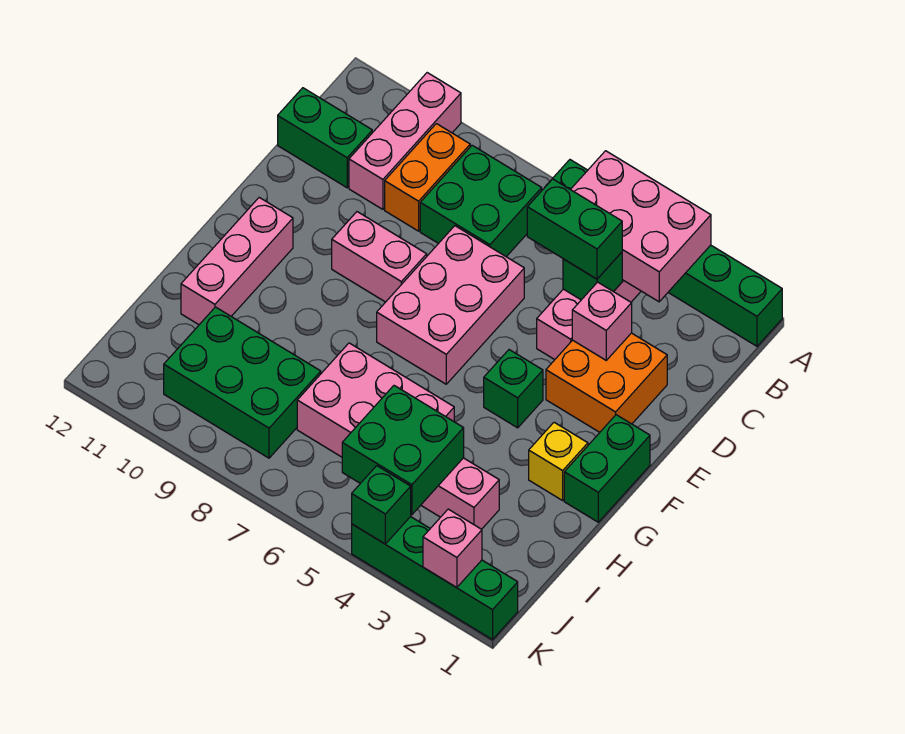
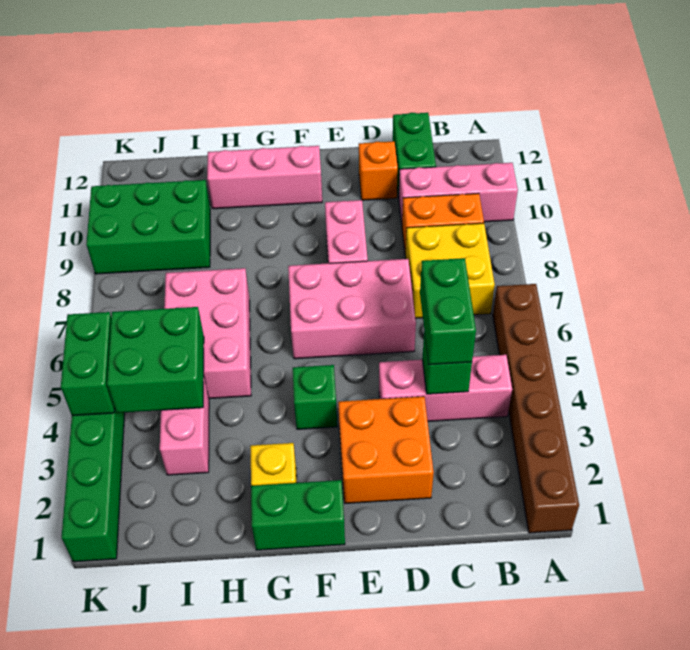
green 1x6 brick [545,160,782,346] -> brown 1x6 brick [493,284,579,533]
pink 2x3 brick [570,151,711,302] -> none
green 2x2 brick [420,145,542,257] -> yellow 2x2 brick [406,223,495,318]
pink 1x1 brick [572,282,632,360] -> none
none -> orange 1x1 brick [359,141,398,200]
green 2x3 brick [164,307,321,458] -> green 2x3 brick turned to [86,180,210,274]
pink 1x1 brick [423,509,482,588] -> none
green 1x1 brick [352,466,411,544] -> green 1x2 brick [61,312,115,416]

